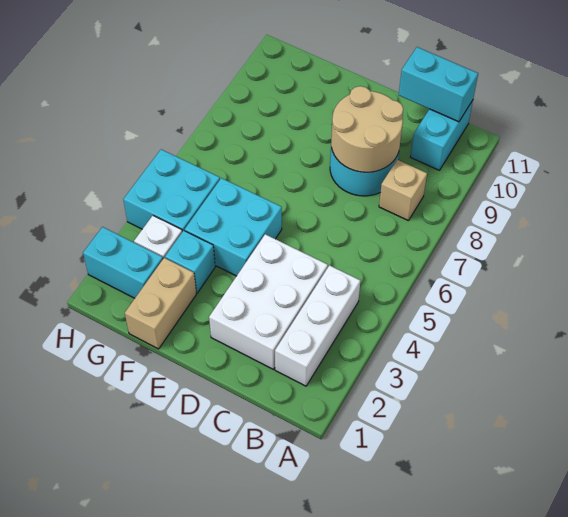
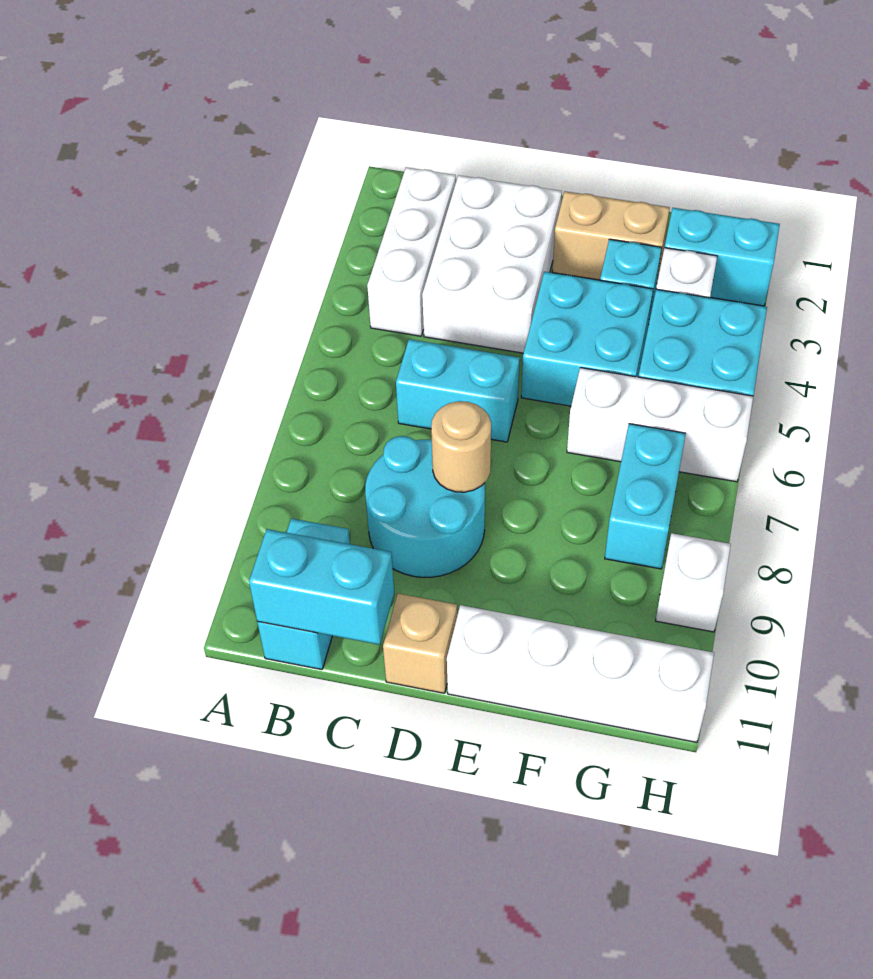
tan 1x1 brick [379,160,427,221] -> tan 1x1 brick moved to [383,594,457,693]
none -> cyan 1x2 brick [396,339,520,442]
tan 2x2 round brick [331,86,403,172] -> tan 1x1 round brick [431,401,491,492]
none -> white 1x4 brick [447,605,714,742]
tan 1x2 brick [125,258,196,349] -> tan 1x2 brick turned to [552,191,670,281]
none -> white 1x3 brick [567,368,753,482]
none -> cyan 1x2 brick [605,424,686,569]
none -> white 1x1 brick [656,533,731,632]

